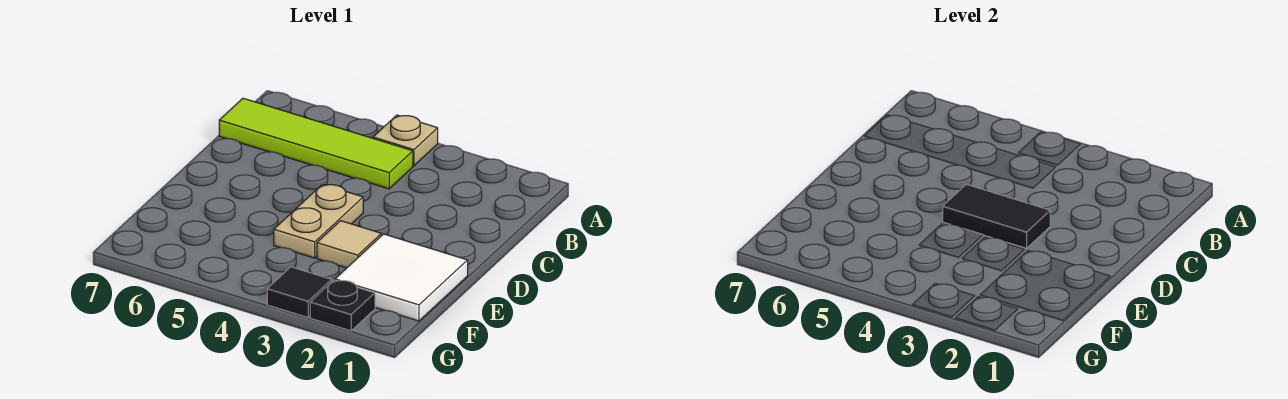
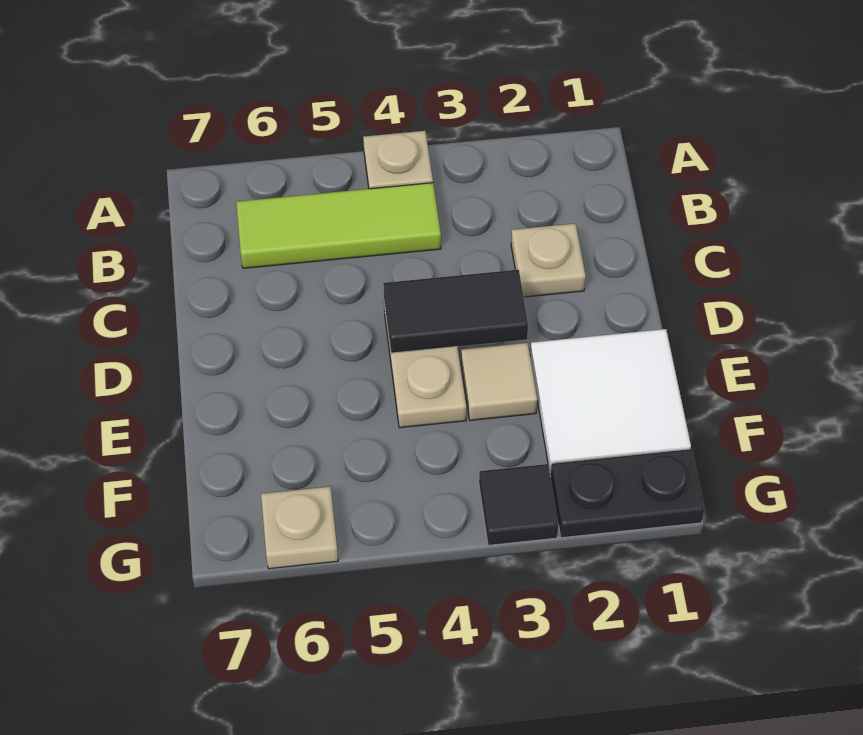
lime 1x4 tile [219,98,413,189] -> lime 1x3 tile [236,183,441,268]
none -> tan 1x1 plate [511,224,586,297]
black 1x1 plate [310,280,375,331] -> black 1x2 plate [550,449,704,538]
none -> tan 1x1 plate [261,487,338,569]

